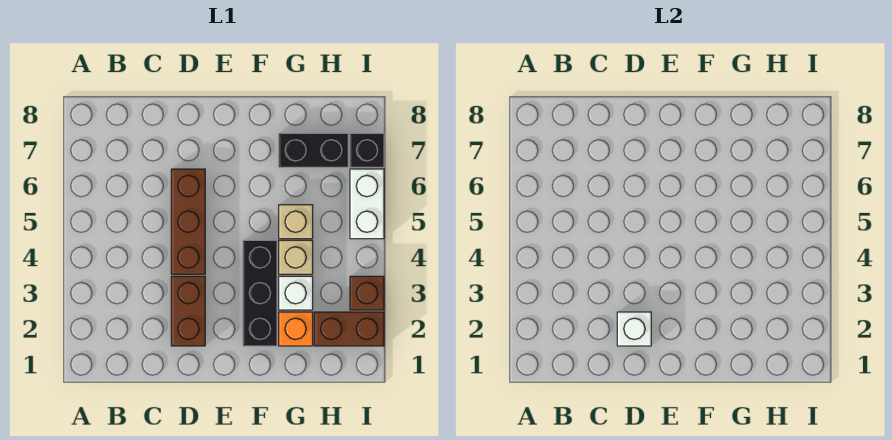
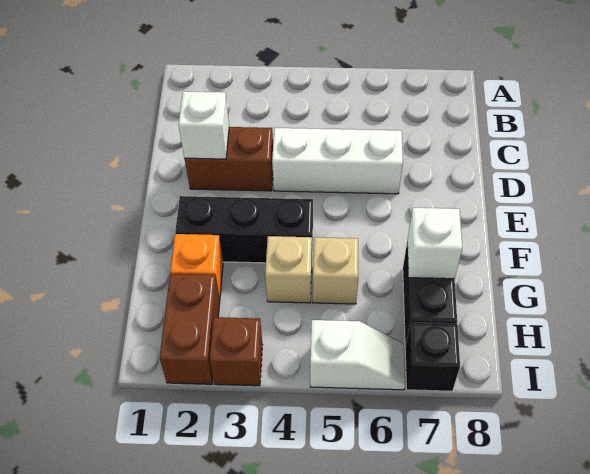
brown 1x3 brick [171,169,205,274] -> white 1x3 brick [272,128,403,194]
white 1x1 brick [279,276,313,310] -> white 1x1 brick moved to [408,208,462,279]
white 1x2 brick [350,169,384,239] -> white 1x2 slope [310,320,405,390]

